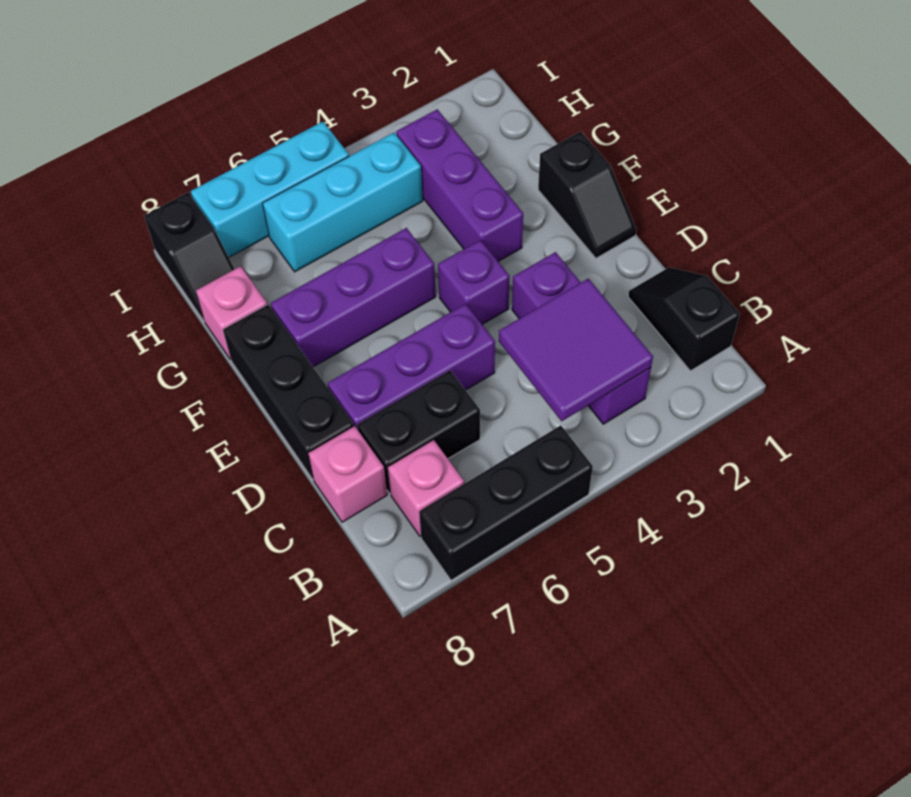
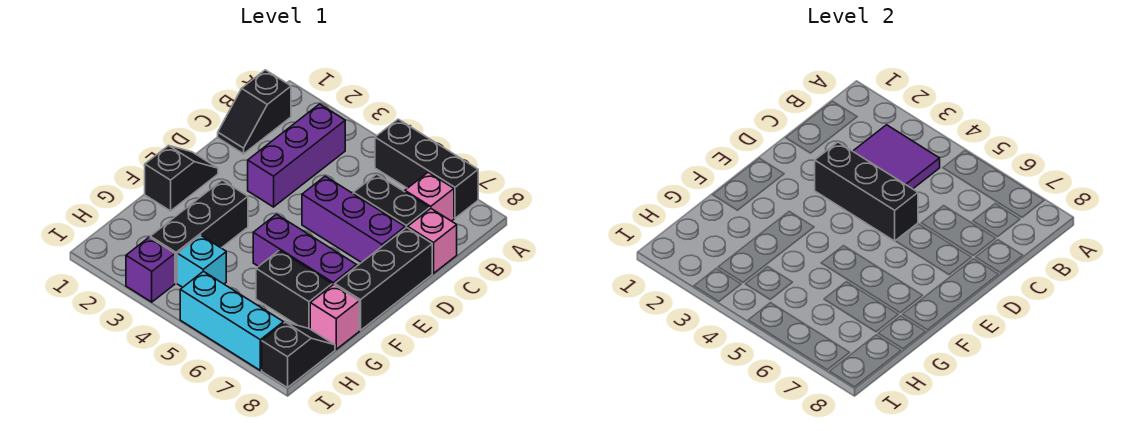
none -> black 1x3 brick [815,142,918,241]
purple 1x1 brick [438,240,510,324] -> purple 1x1 brick moved to [126,237,175,302]
purple 1x3 brick [396,109,523,261] -> black 1x3 brick [150,180,248,283]
none -> black 1x2 brick [256,250,332,329]
cyan 1x3 brick [263,133,423,272] -> cyan 1x1 brick [177,235,226,287]

